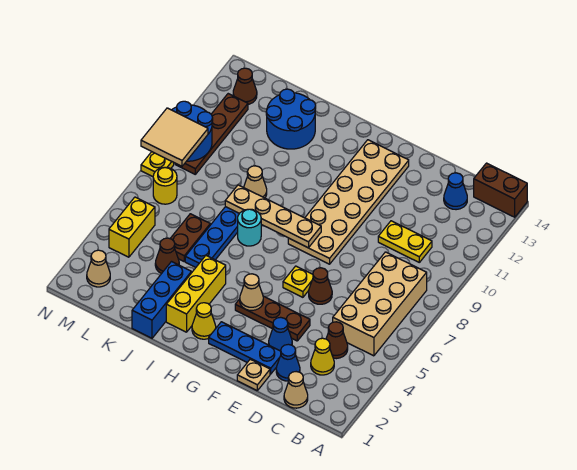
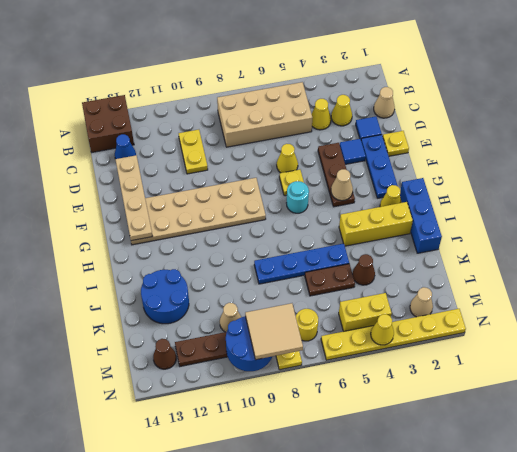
brown 1x2 brick [474,163,527,217] -> brown 2x2 brick [82,95,134,152]
brown 1x1 cone [326,322,348,359] -> yellow 1x1 cone [312,99,331,130]
blue 1x1 cone [276,344,300,381] -> blue 1x1 tile [356,117,382,139]
tan 1x1 plate [237,359,270,390] -> yellow 1x1 plate [383,131,409,156]
blue 1x1 cone [269,317,292,351] -> blue 1x1 tile [340,139,366,164]
brown 1x1 cone [309,268,332,304] -> yellow 1x1 cone [277,144,298,173]
tan 1x4 plate [225,185,321,248] -> tan 1x4 plate moved to [115,155,153,241]
cyan 1x1 round brick [238,209,261,246] -> cyan 1x1 round brick moved to [287,181,309,213]
blue 1x3 brick [132,262,191,338] -> blue 1x3 brick turned to [400,178,442,253]
tan 1x1 cone [244,166,267,198] -> tan 1x1 cone moved to [220,303,241,332]
none -> yellow 1x6 plate [321,309,466,360]
none -> yellow 1x1 cone [371,314,394,345]

